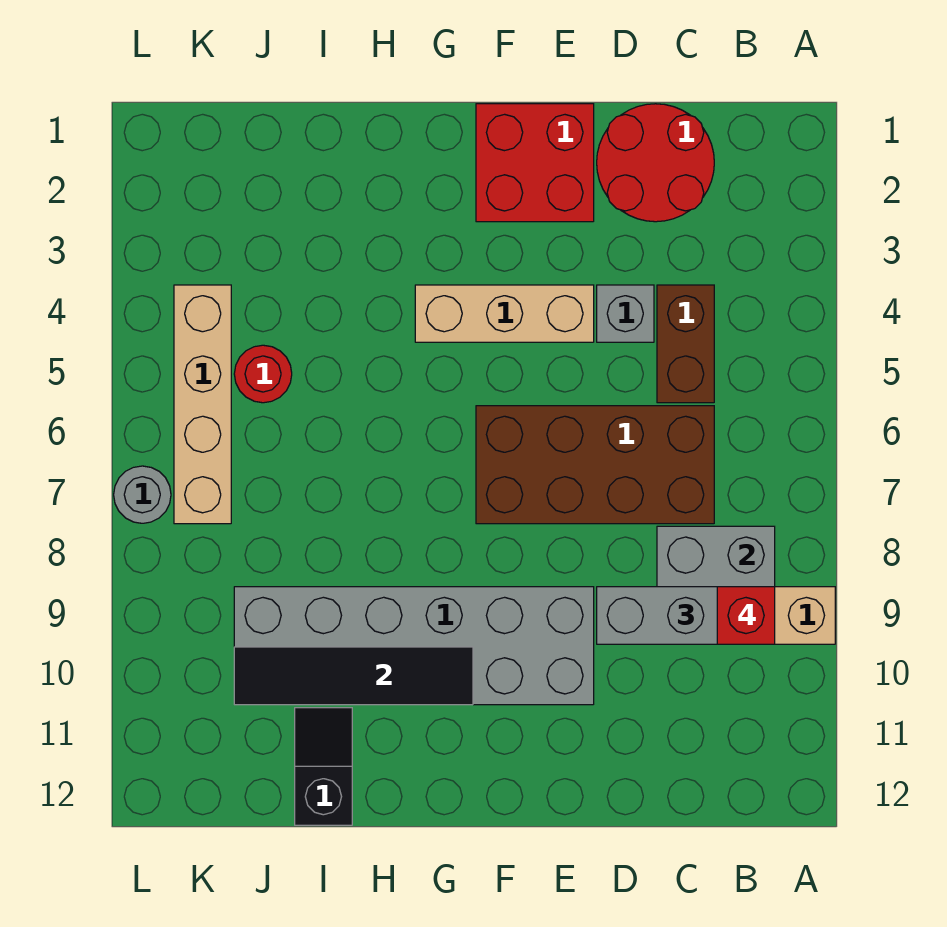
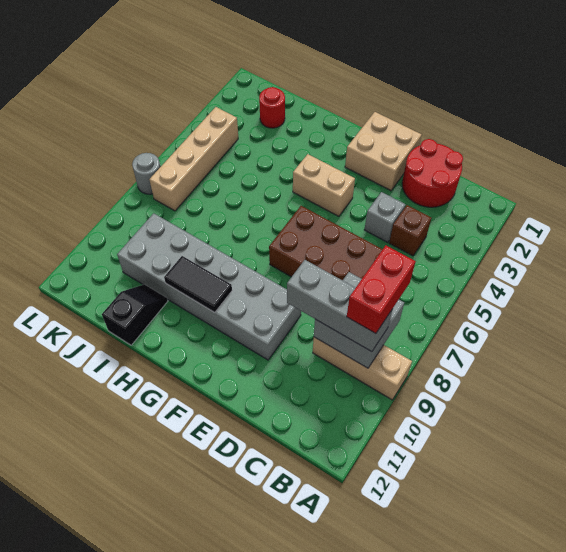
red 1x1 brick [717,587,775,644] -> red 1x2 brick [347,245,416,333]
brown 1x2 brick [657,285,714,403] -> brown 1x1 brick [389,205,431,256]
red 2x2 brick [476,104,594,222] -> tan 2x2 brick [345,112,422,191]
tan 1x3 brick [415,285,594,342] -> tan 1x2 brick [293,154,355,216]
black 1x4 tile [234,647,473,705] -> black 1x2 tile [164,256,232,312]
red 1x1 round brick [234,345,292,403] -> red 1x1 round brick moved to [259,87,285,128]

